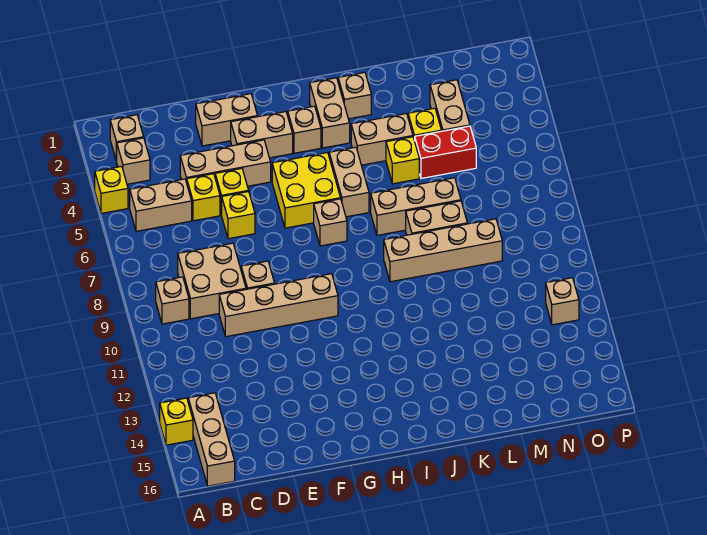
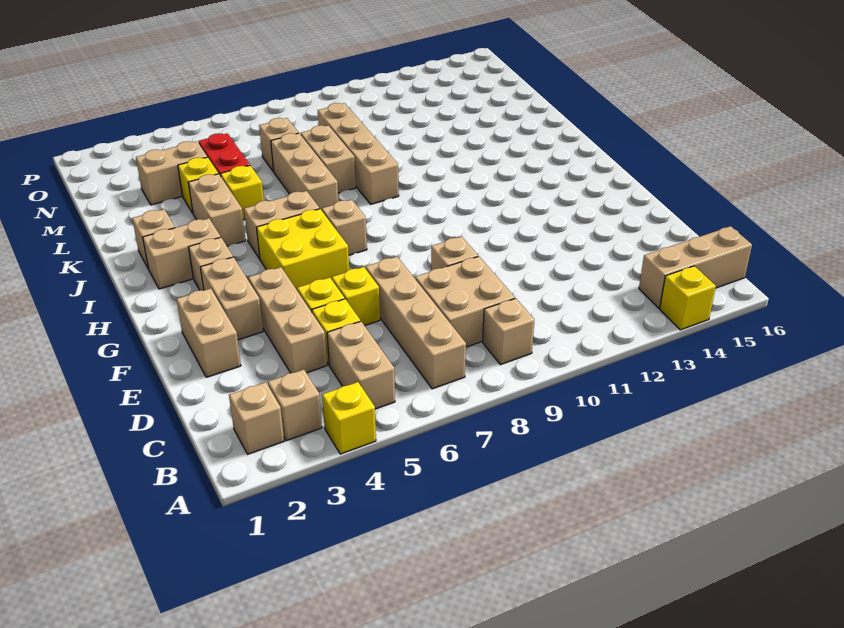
tan 1x4 brick [219,274,338,337] -> tan 1x4 brick moved to [366,257,466,389]
tan 1x1 brick [546,278,579,325] -> tan 1x1 brick moved to [259,118,299,171]

